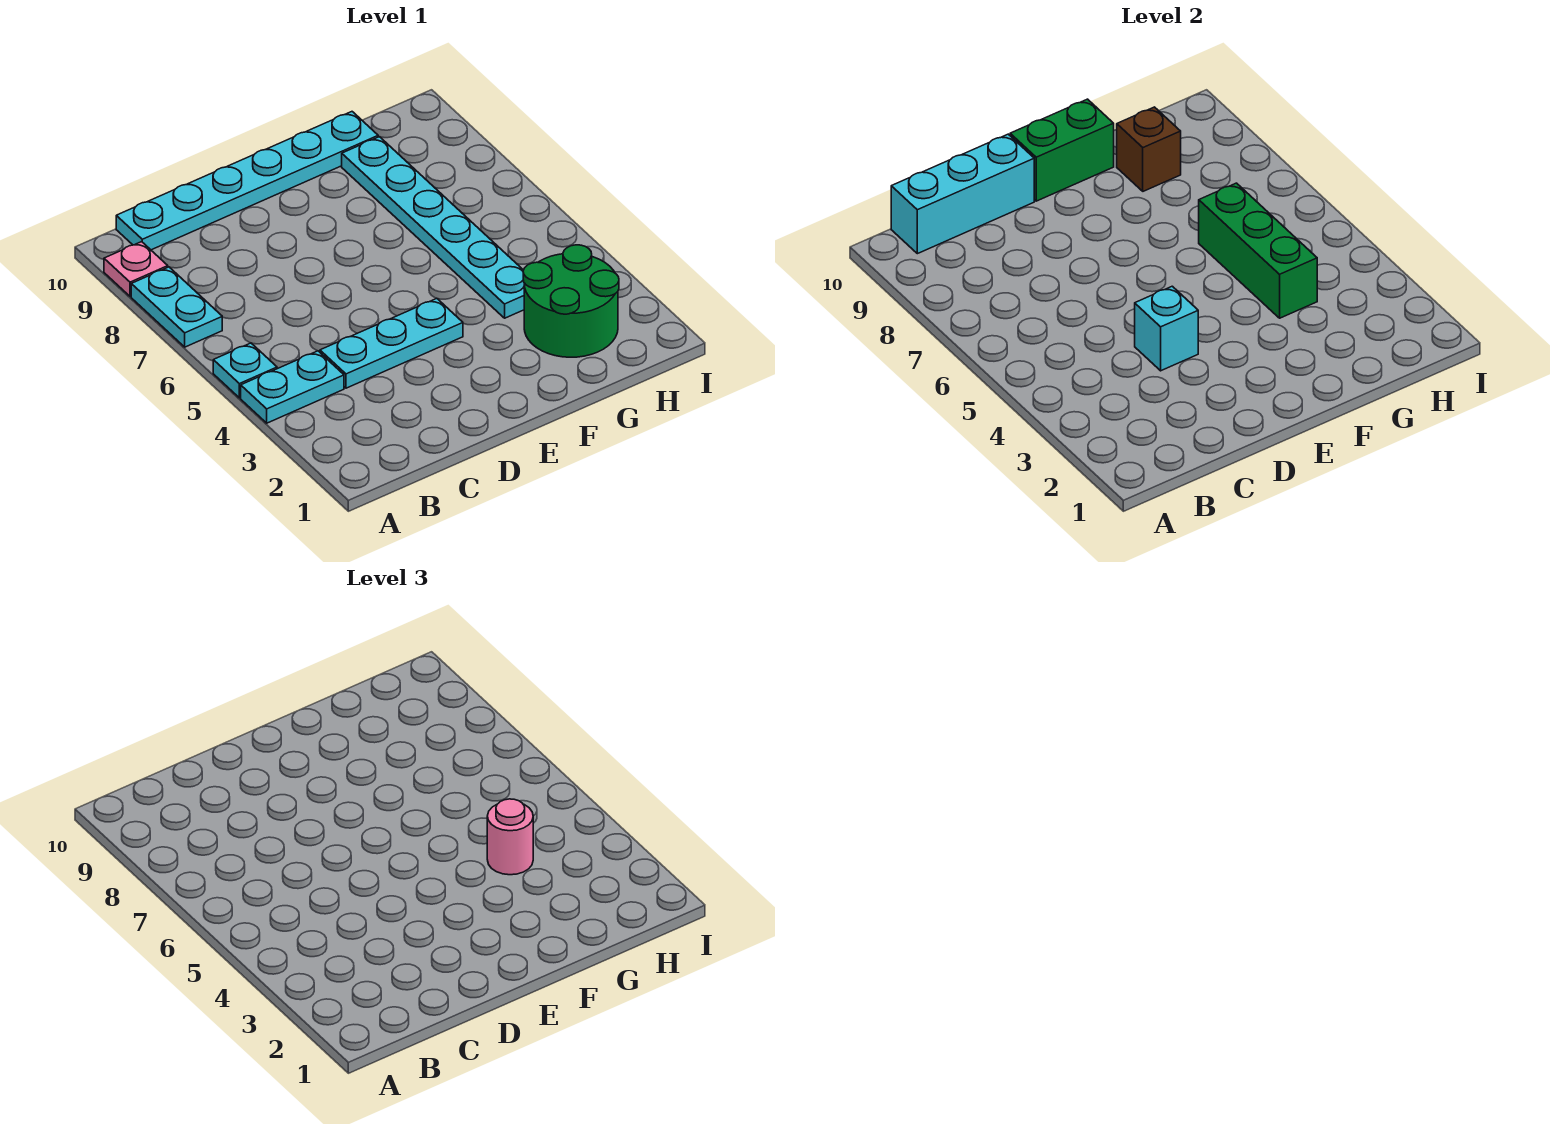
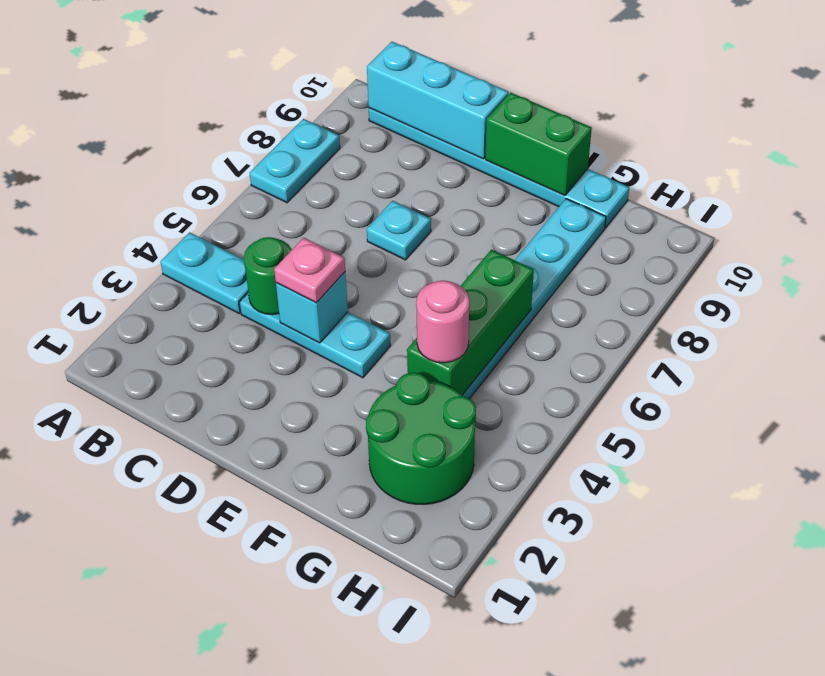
cyan 1x1 plate [213,343,277,398] -> cyan 1x1 plate moved to [367,201,431,260]
pink 1x1 plate [104,242,168,296] -> pink 1x1 plate moved to [274,238,345,303]
none -> green 1x1 round brick [244,237,292,315]
brown 1x1 brick [1117,107,1181,191] -> none

